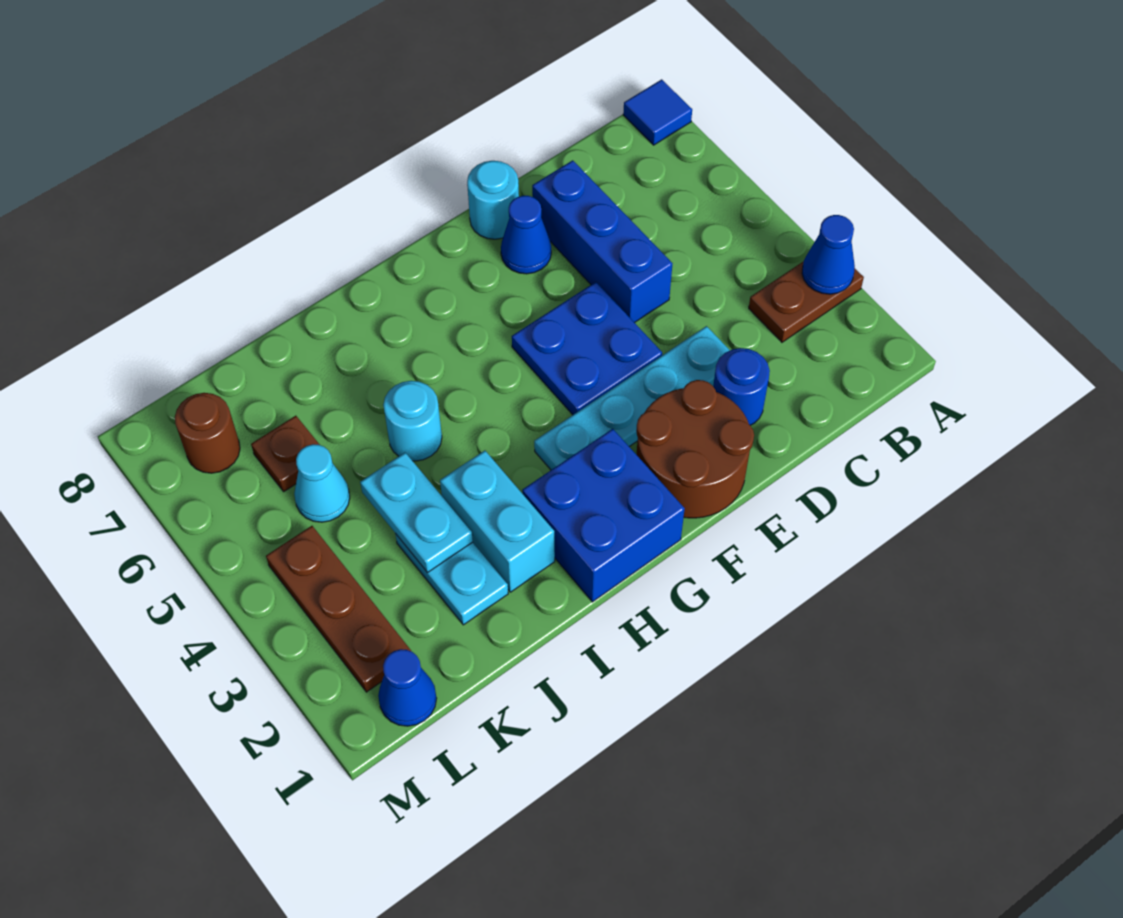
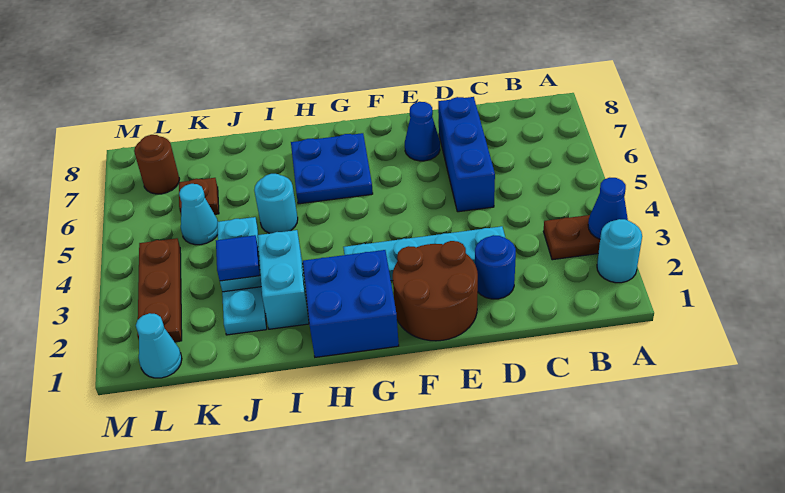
blue 1x1 tile [623,79,692,145] -> blue 1x1 tile moved to [216,235,260,281]
blue 2x2 plate [512,282,662,415] -> blue 2x2 plate moved to [291,133,373,204]
cyan 1x1 round brick [467,161,519,239] -> cyan 1x1 round brick moved to [597,219,642,283]
blue 1x1 cone [378,649,437,726] -> cyan 1x1 cone [136,313,182,378]

